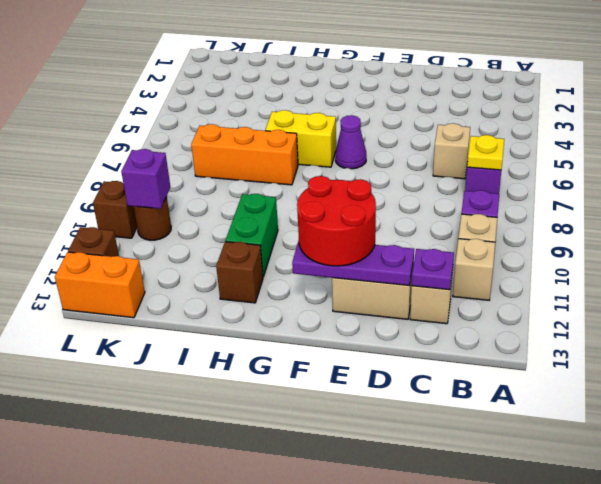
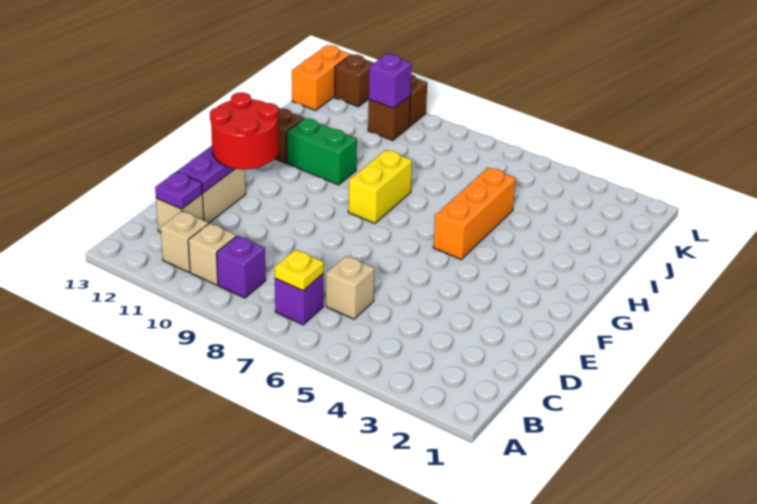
purple 1x1 cone [335,115,366,169] -> none
yellow 1x2 brick [265,110,336,167] -> yellow 1x2 brick moved to [348,150,412,223]
orange 1x3 brick [191,124,298,185] -> orange 1x3 brick moved to [433,168,516,259]
brown 1x1 round brick [133,197,171,240] -> brown 1x1 brick [368,96,410,141]

